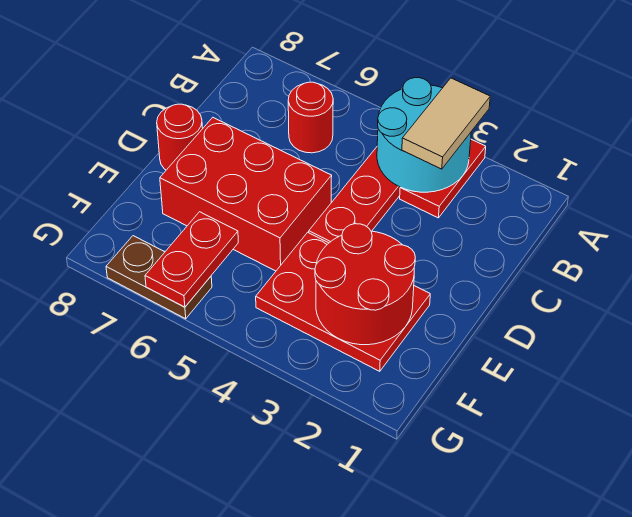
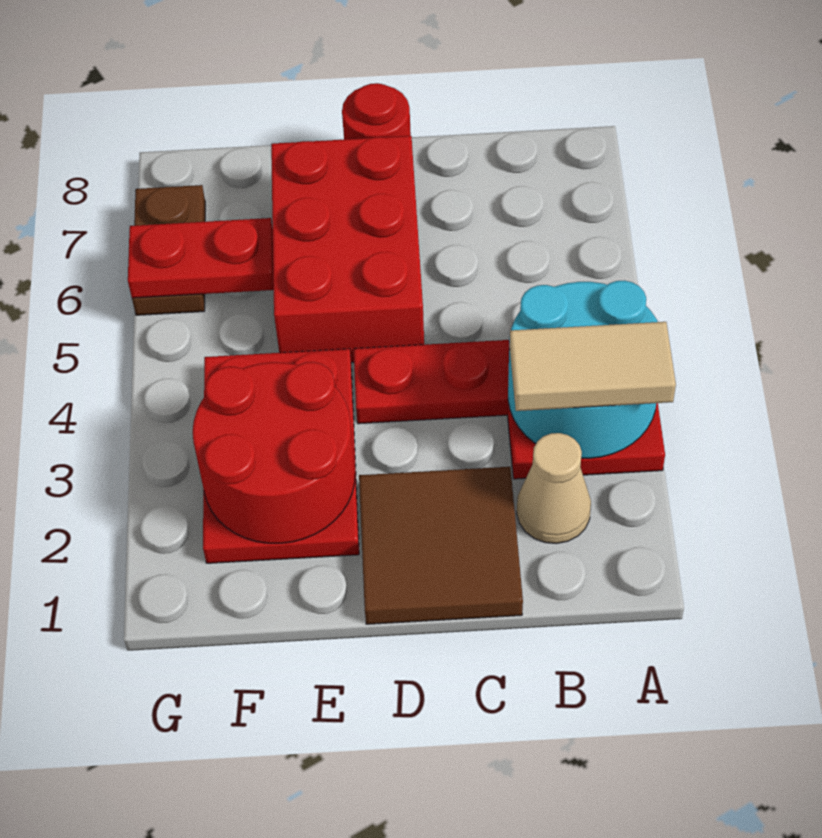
none -> tan 1x1 cone [517,433,591,544]
red 1x1 round brick [288,82,333,153] -> none
none -> brown 2x2 tile [359,467,523,624]

